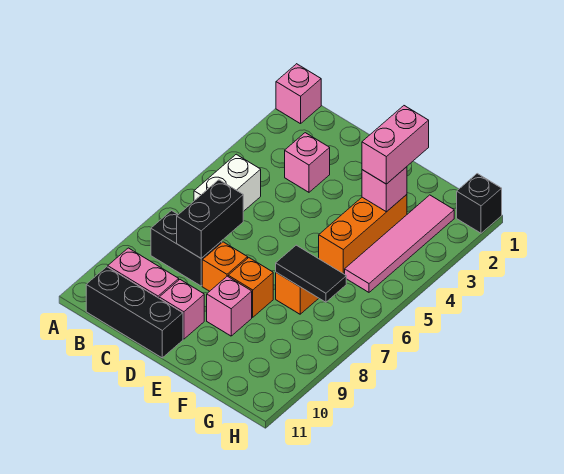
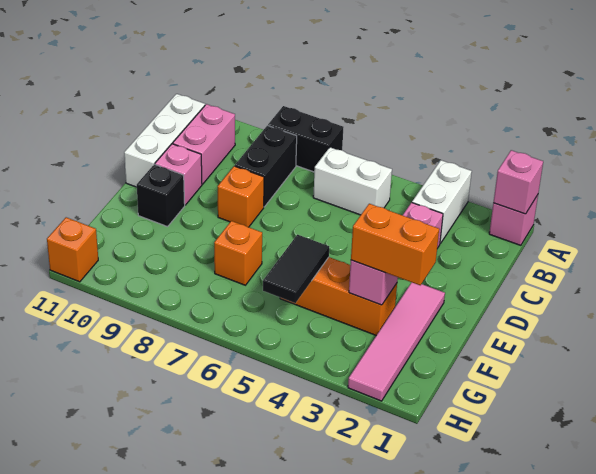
none -> white 1x2 brick [412,160,472,244]
black 1x3 brick [86,267,183,358] -> white 1x3 brick [124,94,205,187]
black 1x2 brick [177,180,243,258] -> black 1x2 brick moved to [268,106,344,172]
orange 1x1 brick [228,258,273,317] -> orange 1x1 brick moved to [47,217,98,282]
pink 1x1 brick [207,276,252,336] -> pink 1x1 brick moved to [493,150,543,214]
pink 1x2 brick [362,106,429,184] -> orange 1x2 brick [351,204,439,285]
black 1x2 tile [276,245,346,302] -> black 1x2 tile moved to [263,235,329,303]
pink 1x4 tile [345,195,454,292] -> pink 1x4 tile turned to [348,282,445,401]
black 1x1 brick [457,174,502,233] -> black 1x1 brick moved to [137,164,185,227]

